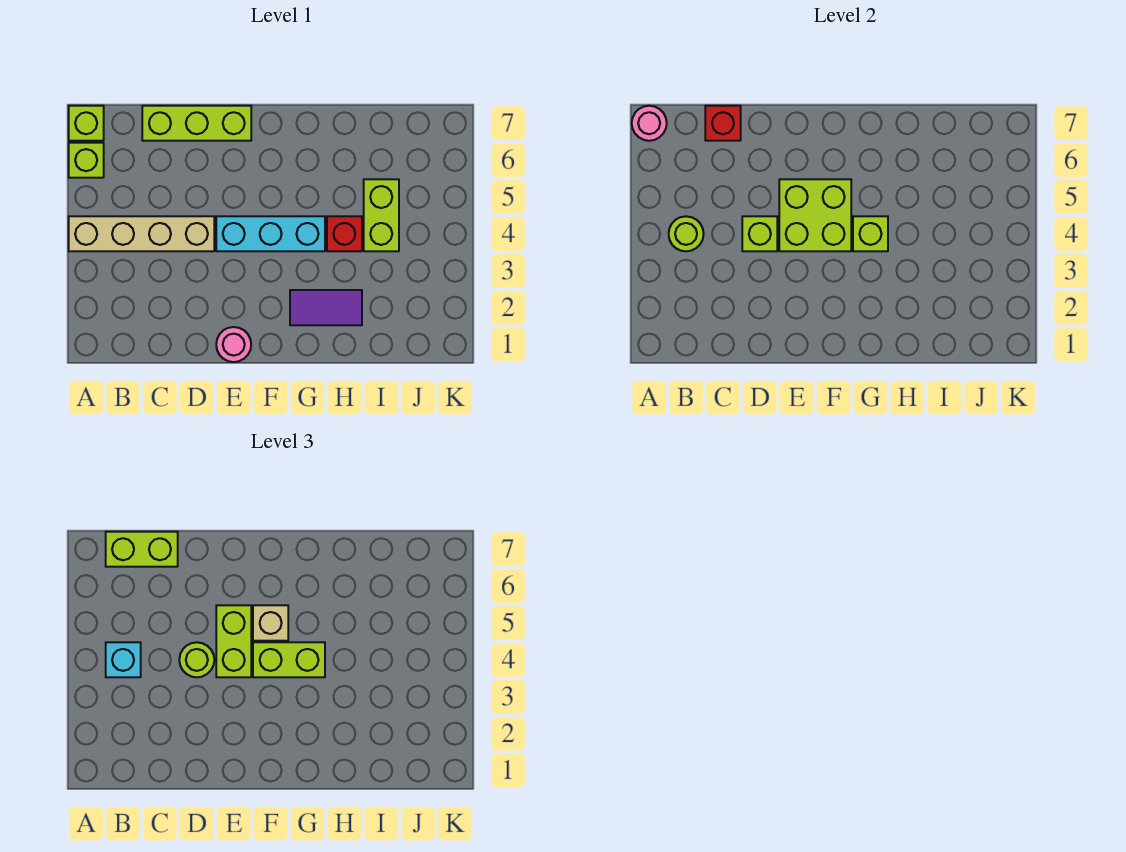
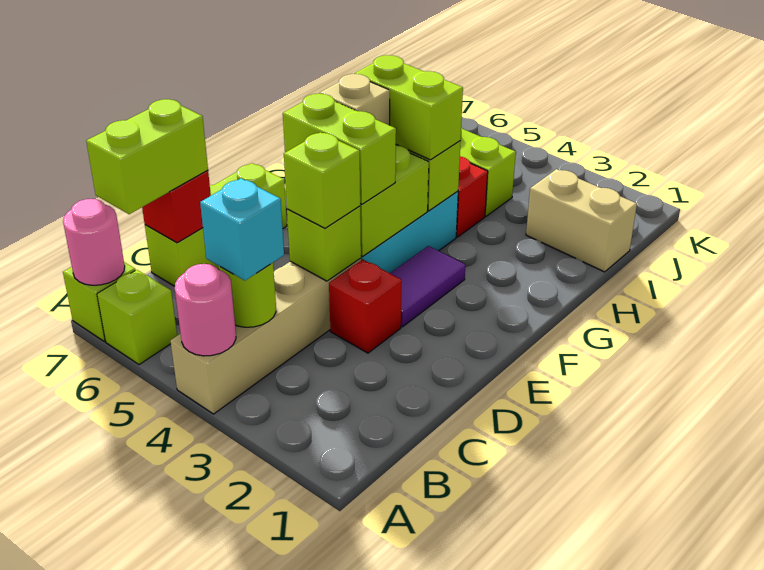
none -> red 1x1 brick [329,260,401,353]
lime 1x1 round brick [179,642,214,677] -> lime 1x1 brick [284,132,360,228]
pink 1x1 round brick [216,327,251,362] -> pink 1x1 round brick moved to [175,264,236,356]
lime 1x2 brick [253,642,325,677] -> lime 1x2 brick turned to [355,55,463,160]
purple 1x2 tile [290,290,362,325] -> purple 1x2 tile moved to [390,246,465,327]
none -> tan 1x2 brick [526,169,637,272]

